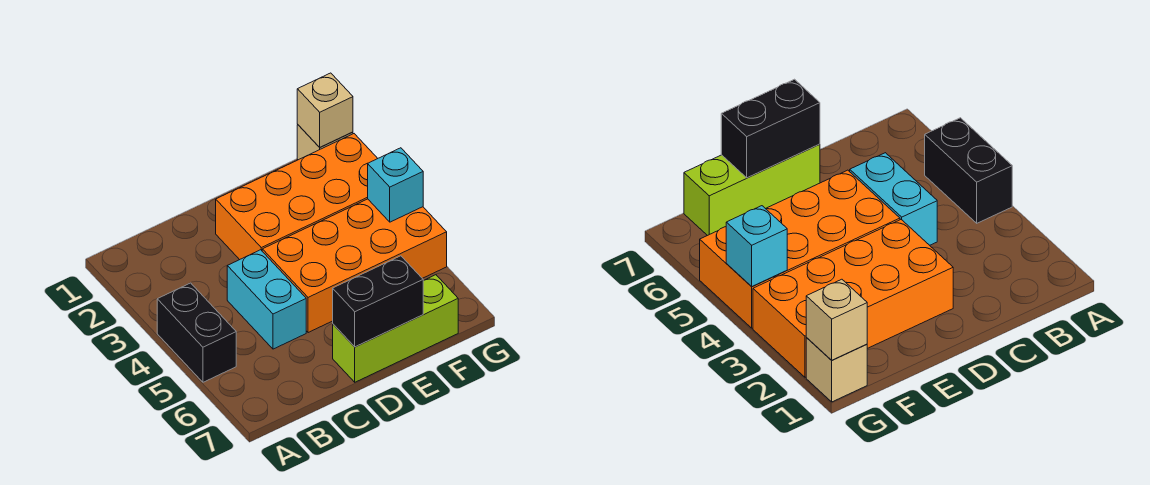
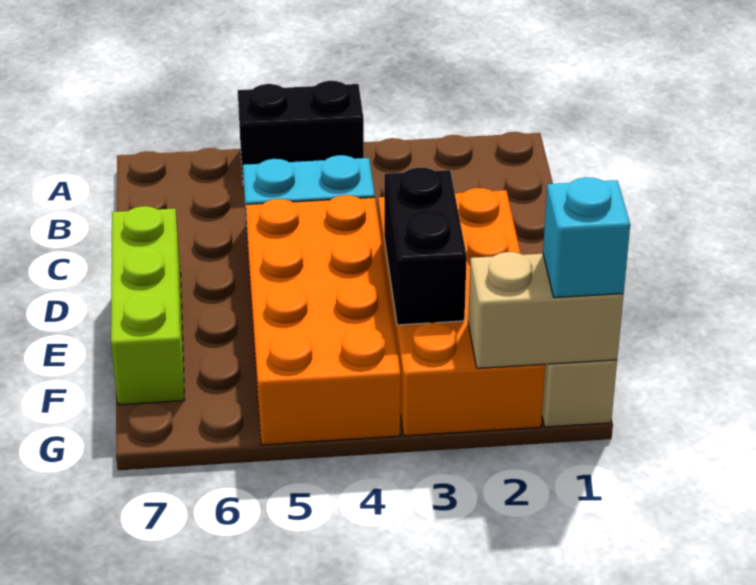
black 1x2 brick [333,256,423,347] -> black 1x2 brick moved to [384,167,467,325]
tan 1x1 brick [297,73,353,147] -> tan 1x2 brick [468,252,624,368]
cyan 1x1 brick [368,148,423,222] -> cyan 1x1 brick moved to [543,177,630,298]

